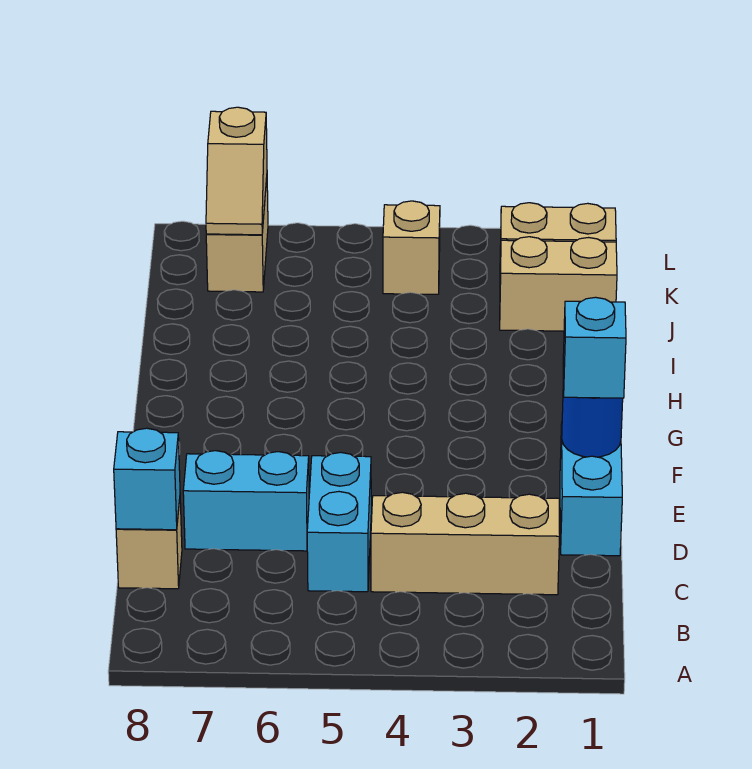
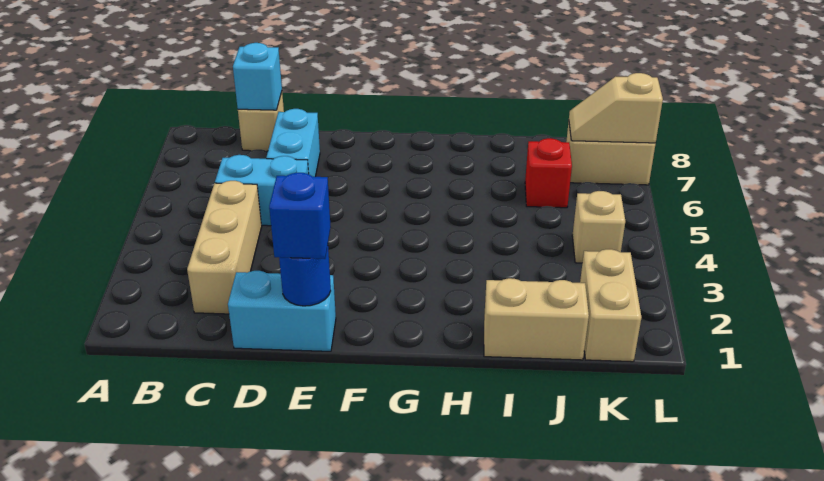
cyan 1x1 brick [563,297,626,398] -> blue 1x1 brick [269,173,331,259]
tan 1x2 brick [500,237,617,331] -> tan 1x2 brick turned to [484,278,589,360]
none -> red 1x1 brick [525,138,572,208]

